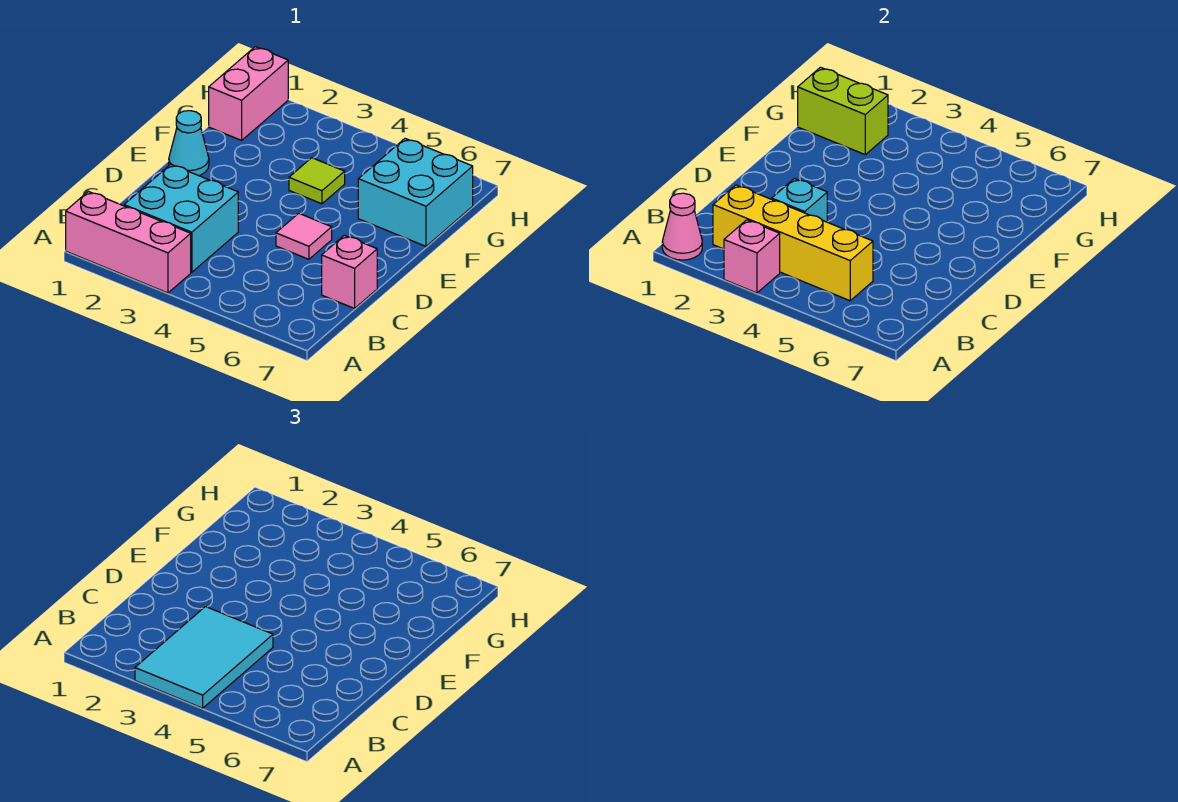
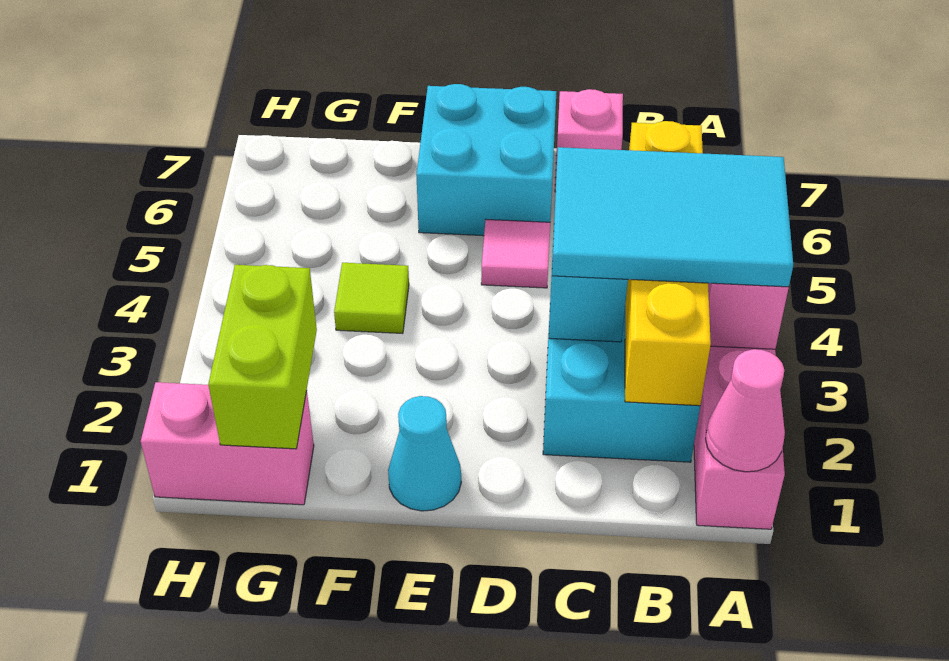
cyan 2x2 brick [358,139,473,246] -> cyan 2x2 brick moved to [416,84,557,236]

